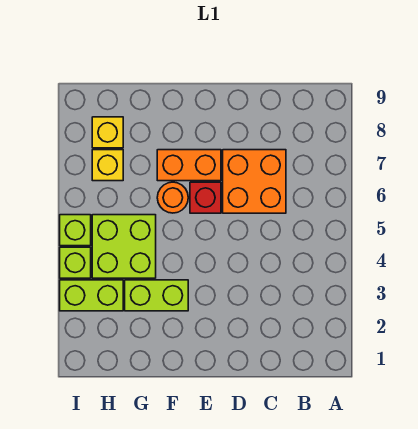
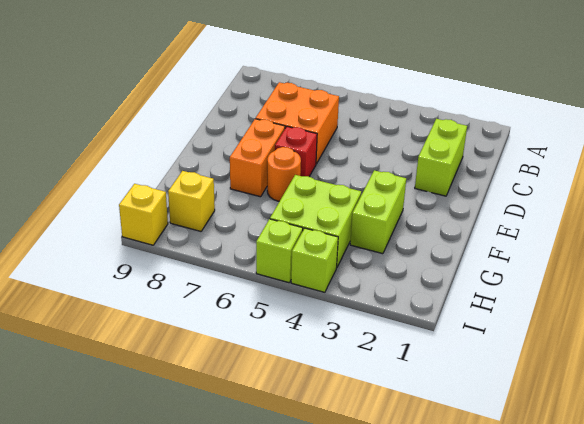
lime 1x2 brick [60,280,123,311] -> lime 1x2 brick moved to [415,119,467,196]
yellow 1x1 brick [92,150,123,181] -> yellow 1x1 brick moved to [119,184,168,245]

